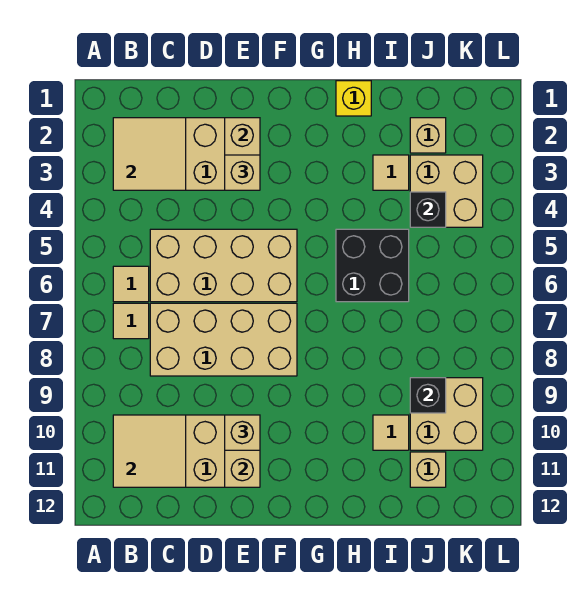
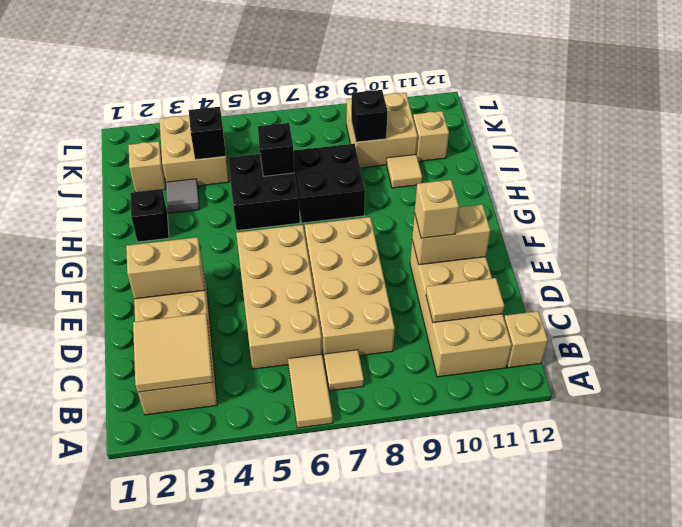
tan 1x1 tile [113,266,149,302] -> tan 1x2 tile [288,354,333,428]
tan 2x2 tile [113,415,186,487] -> tan 1x2 tile [426,278,504,323]
tan 1x1 brick [225,155,260,190] -> tan 1x1 brick moved to [504,311,548,368]
yellow 1x1 brick [336,81,371,116] -> none
none -> black 1x1 brick [130,189,169,242]
none -> black 2x2 brick [293,144,365,223]
tan 1x1 tile [373,155,409,190] -> grey 1x1 tile [166,179,200,213]
none -> black 1x1 brick [258,123,295,176]

